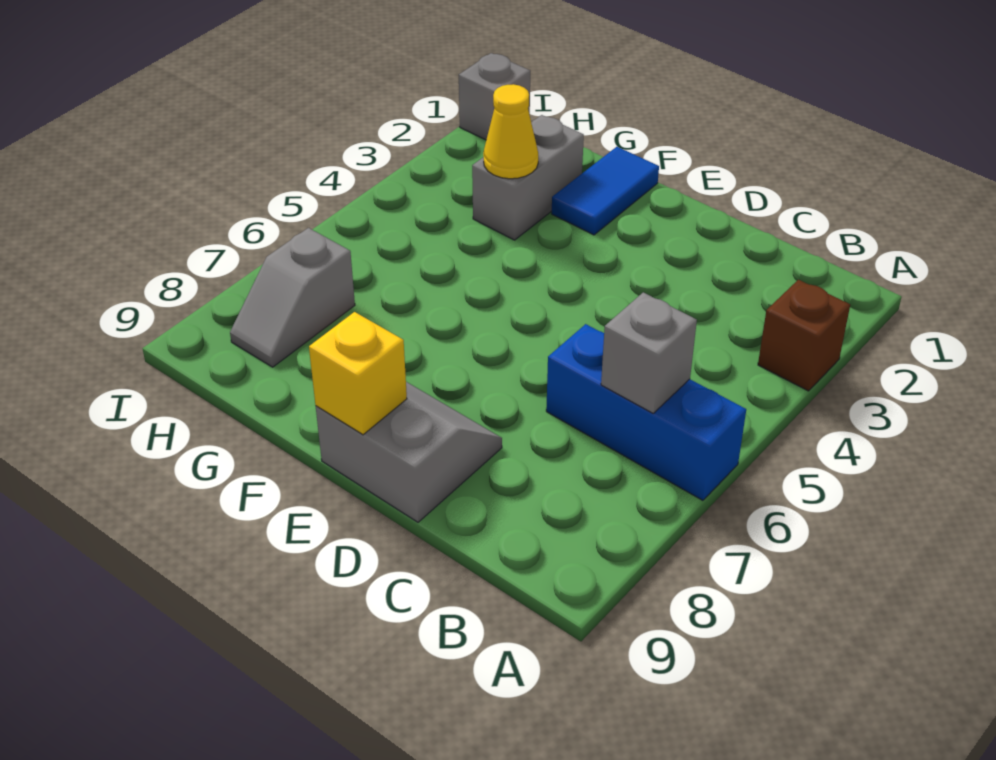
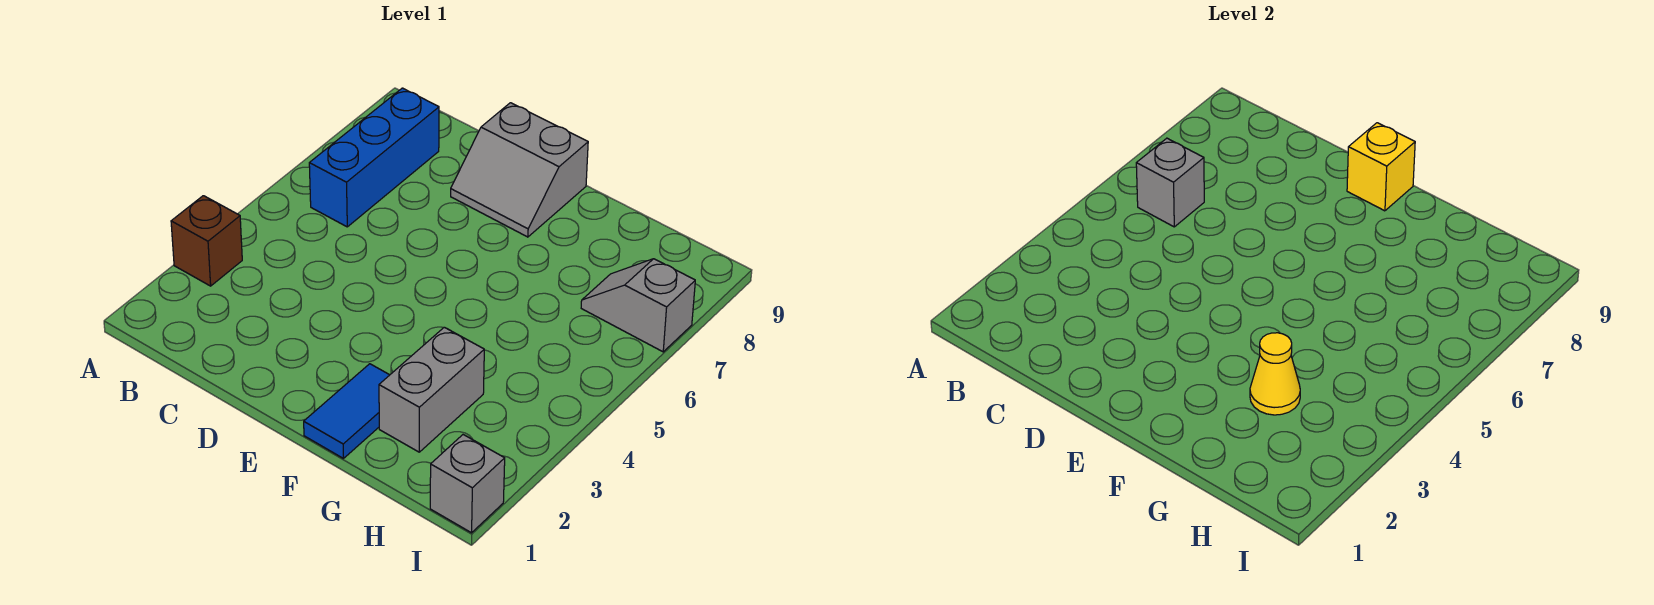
blue 1x3 brick [546,324,746,500] -> blue 1x3 brick turned to [309,88,439,227]
grey 1x2 slope [230,228,355,367] -> grey 1x2 slope turned to [581,259,695,352]

